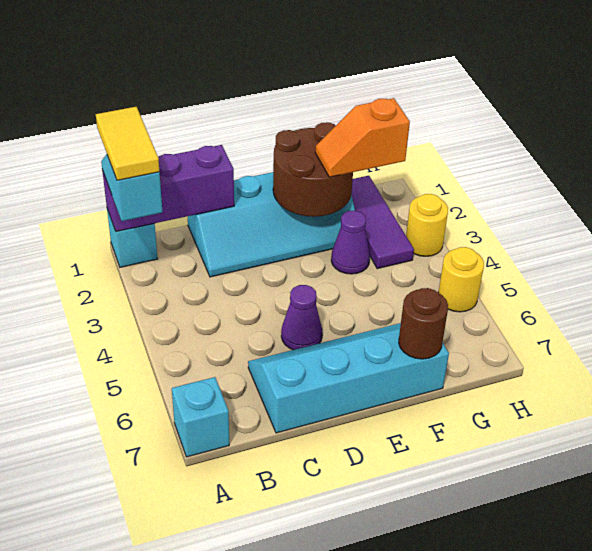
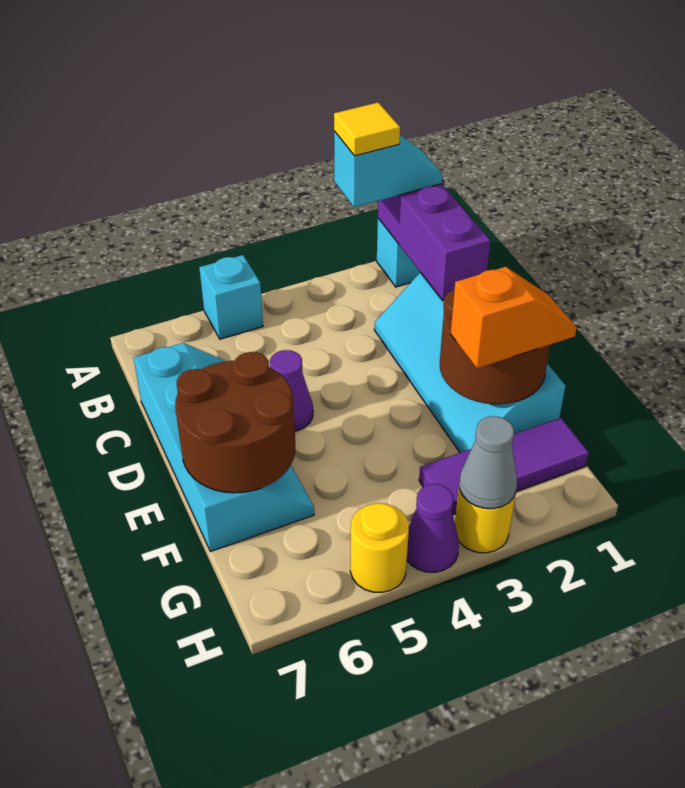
yellow 1x2 tile [96,107,160,180] -> yellow 1x1 tile [334,102,400,156]
cyan 1x1 brick [172,377,229,457] -> cyan 1x1 brick moved to [199,255,263,339]
orange 1x2 slope [315,98,410,177] -> orange 1x2 slope turned to [451,267,577,368]
purple 1x1 cone [331,211,370,274] -> purple 1x1 cone moved to [407,484,459,572]
brown 1x1 round brick [399,288,448,359] -> brown 2x2 round brick [175,352,295,493]
none -> grey 1x1 cone [459,416,517,509]

